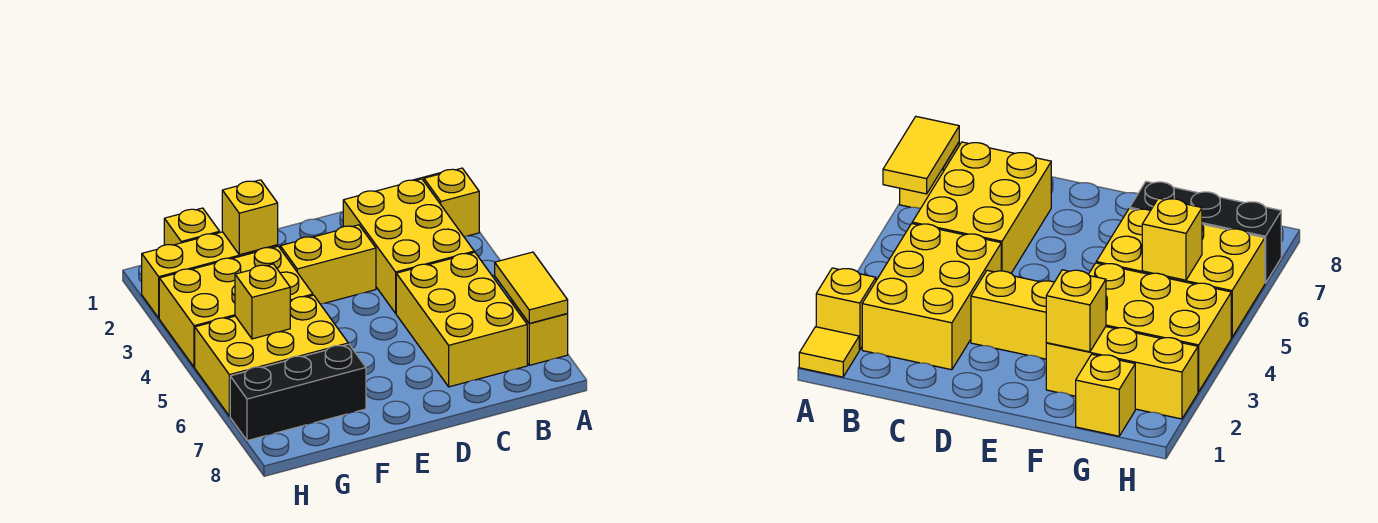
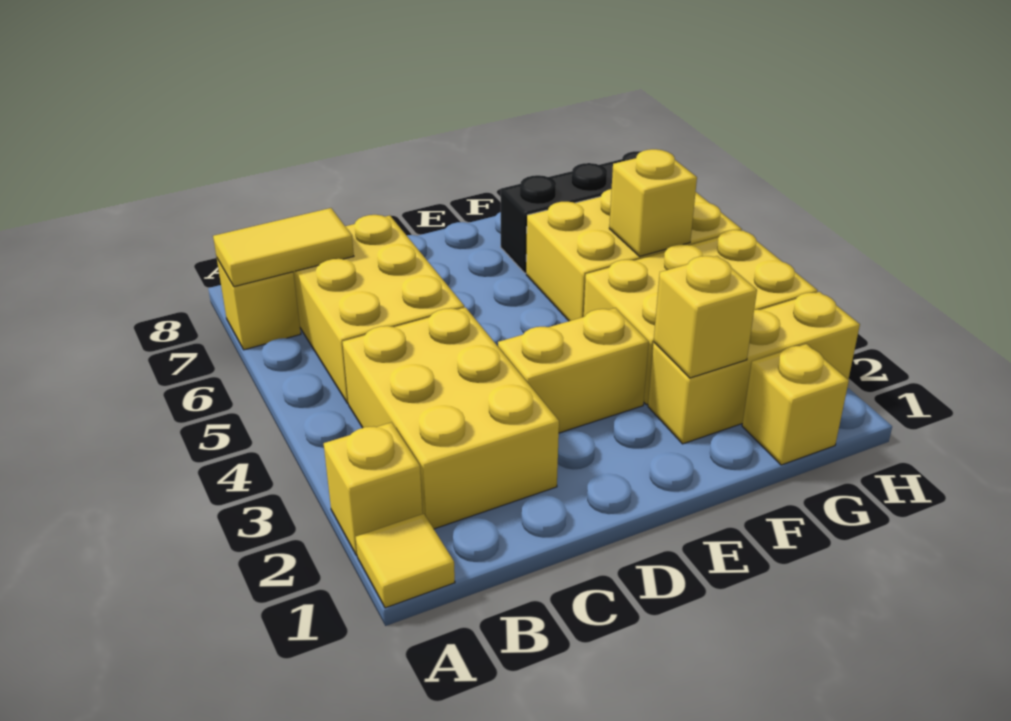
yellow 1x2 tile [495,252,568,323] -> yellow 1x2 tile turned to [213,208,354,287]

